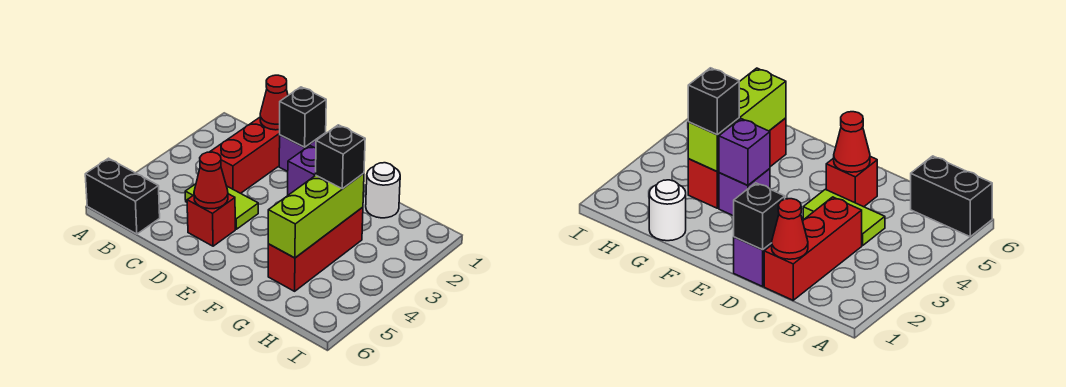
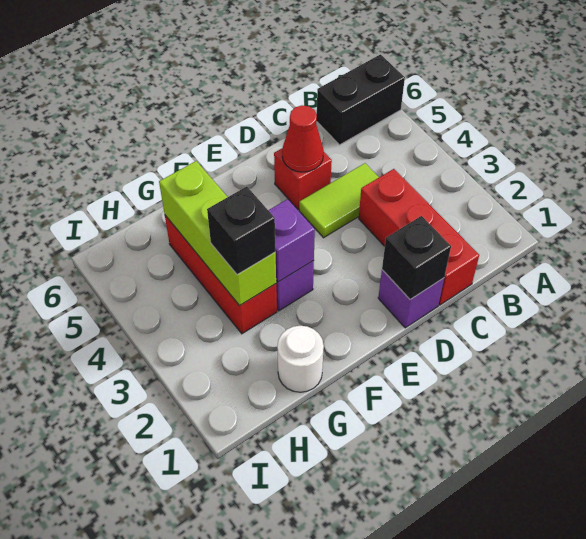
red 1x1 cone [260,75,288,130] -> none

